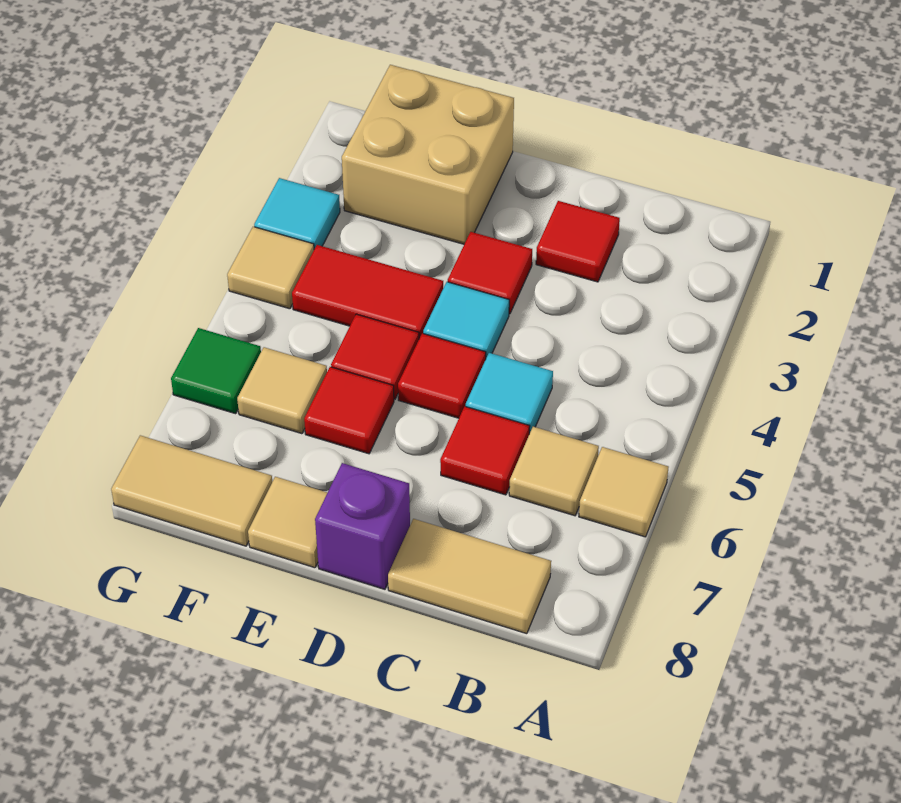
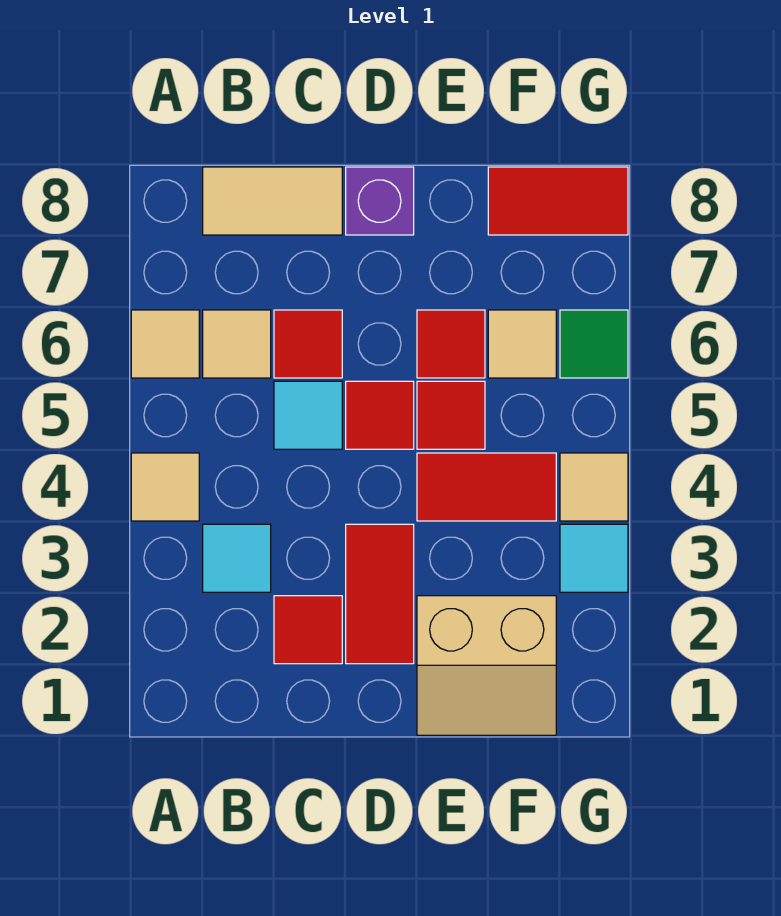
red 1x1 tile [448,232,532,314] -> red 1x2 tile [346,524,414,664]
cyan 1x1 tile [423,282,509,358] -> cyan 1x1 tile moved to [203,524,271,592]
tan 2x2 brick [342,65,514,244] -> tan 2x2 slope [417,596,556,735]
tan 1x1 tile [248,477,328,568] -> tan 1x1 tile moved to [131,453,199,521]
tan 1x2 tile [111,435,272,546] -> red 1x2 tile [488,167,628,235]

